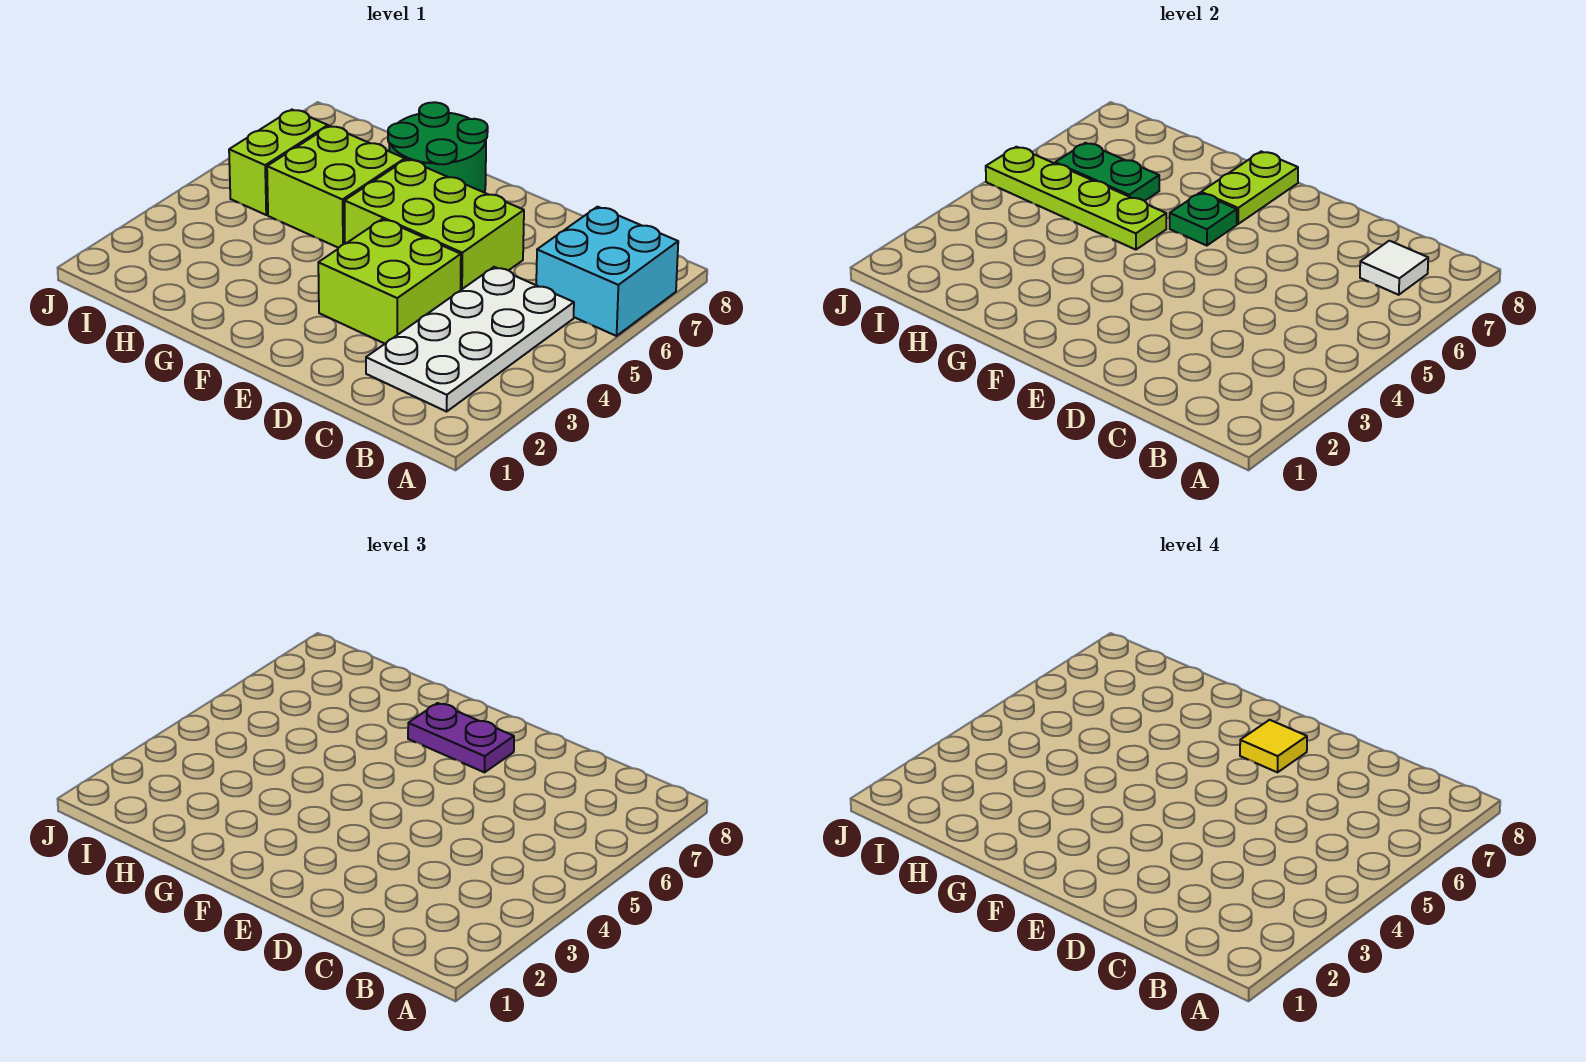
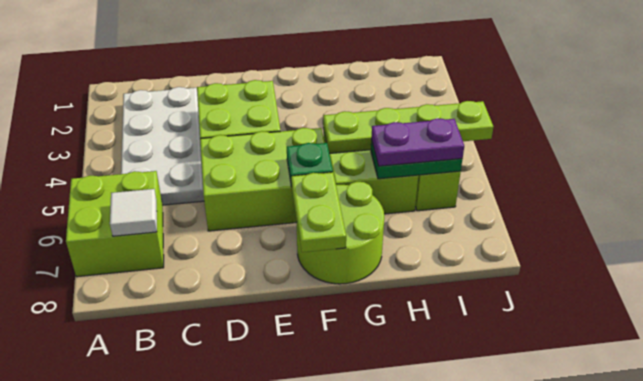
cyan 2x2 brick [536,207,678,336] -> lime 2x2 brick [66,171,164,277]
purple 1x2 plate [408,703,514,772] -> purple 1x2 plate moved to [371,118,464,166]
yellow 1x1 tile [1240,720,1307,772] -> none
green 2x2 round brick [388,102,488,193] -> lime 2x2 round brick [296,181,384,284]

